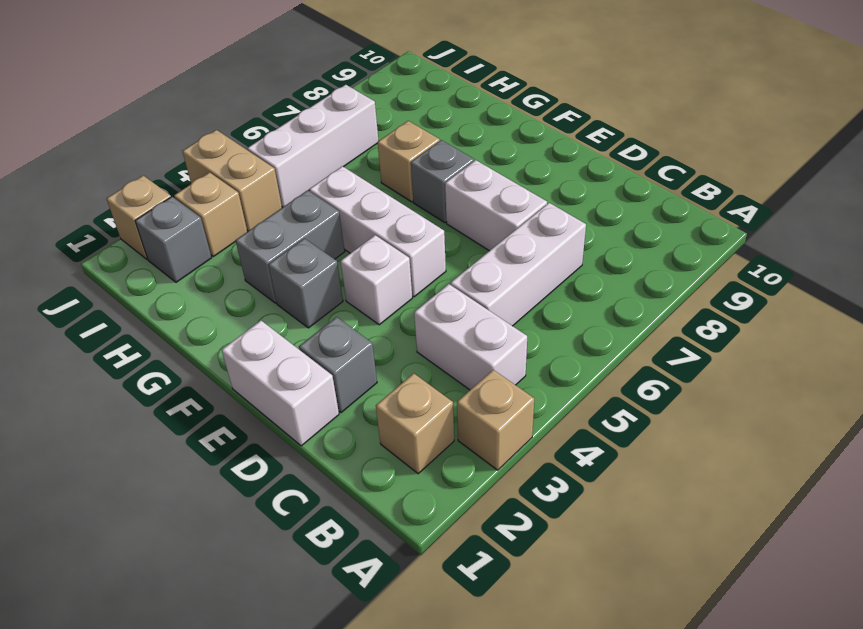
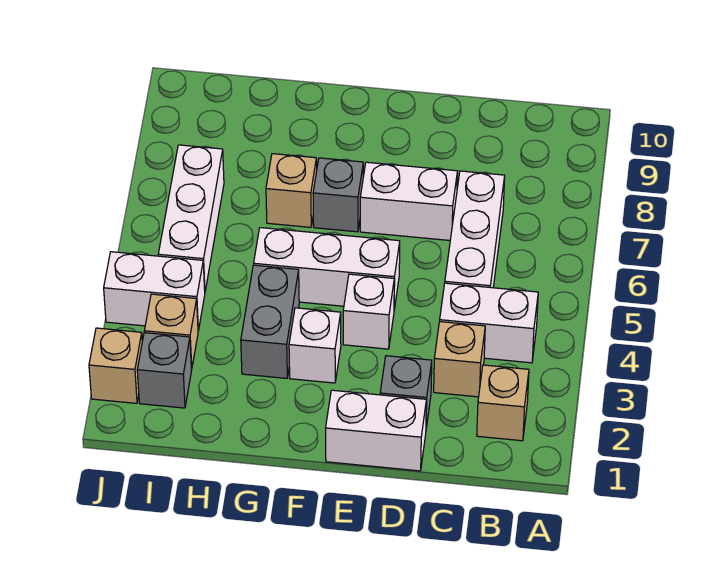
tan 1x1 brick [457,370,534,470] -> tan 1x1 brick moved to [434,322,485,397]
grey 1x1 brick [268,238,343,328] -> white 1x1 brick [289,308,341,383]
tan 1x2 brick [182,130,282,231] -> white 1x2 brick [104,252,205,331]

